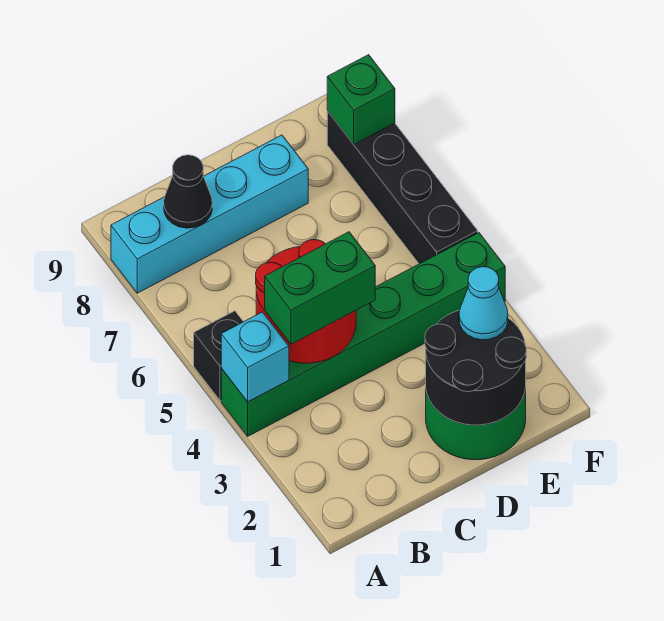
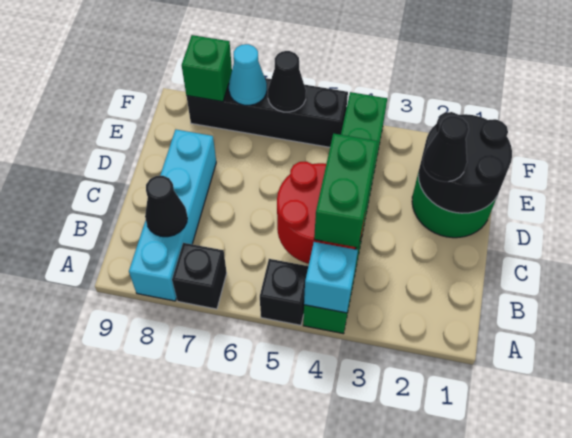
none -> black 1x1 brick [172,243,227,309]
none -> black 1x1 cone [423,116,469,182]
cyan 1x1 cone [459,267,508,340] -> cyan 1x1 cone moved to [229,44,267,105]
none -> black 1x1 cone [268,51,306,112]

